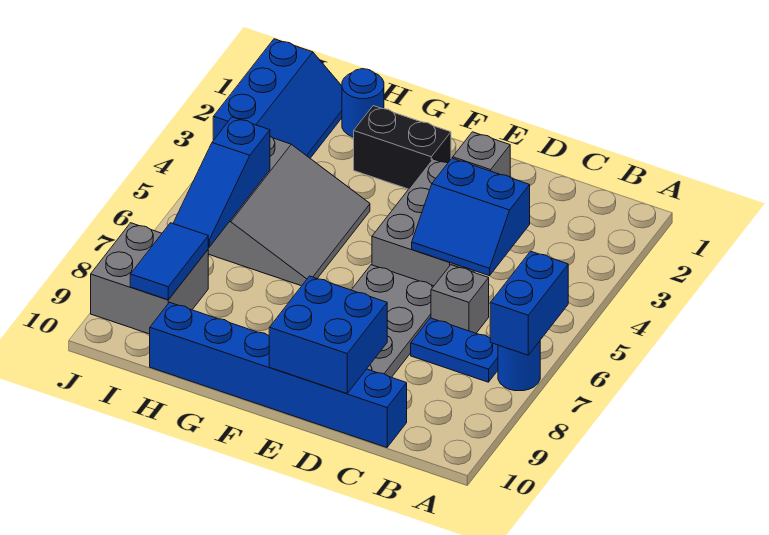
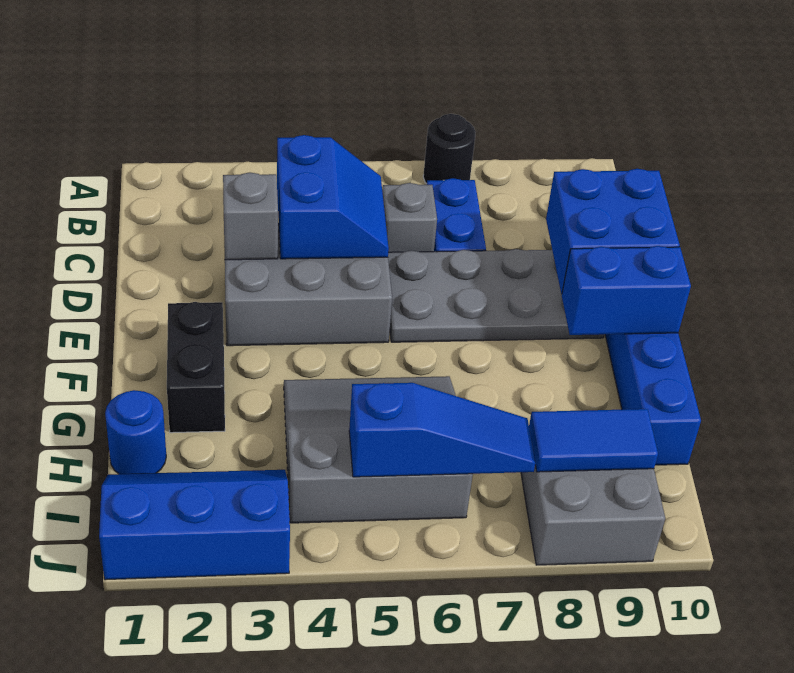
blue 1x2 brick [490,251,568,355] -> blue 1x2 brick moved to [562,246,691,335]
blue 1x1 round brick [498,341,540,391] -> black 1x1 round brick [423,114,475,184]

